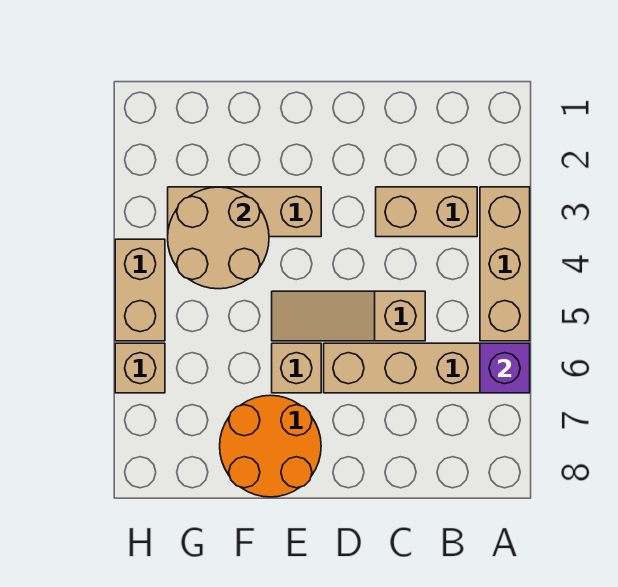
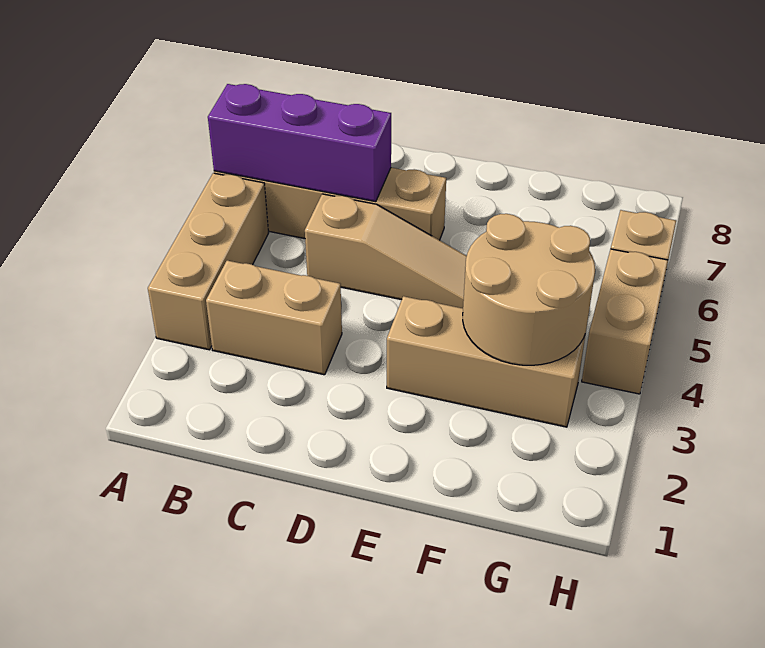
purple 1x1 brick [480,343,530,393] -> purple 1x3 brick [208,84,391,202]
tan 1x1 brick [272,343,321,393] -> none
orange 2x2 round brick [220,395,321,497] -> none

